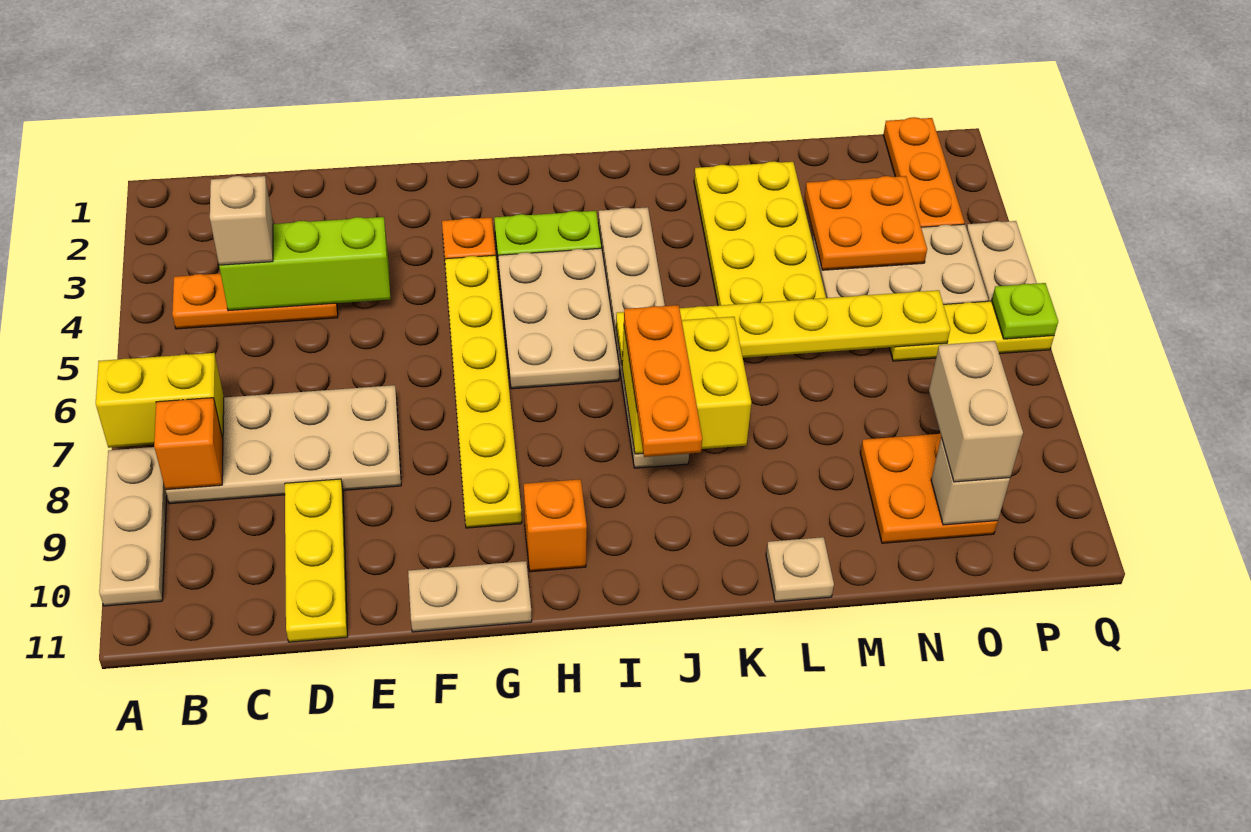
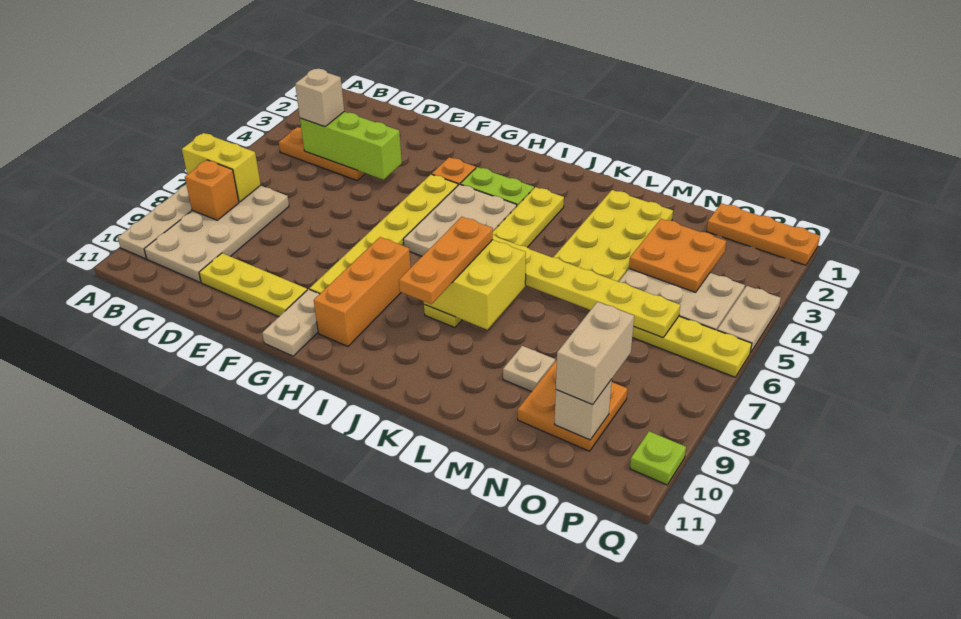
tan 2x4 plate [166,385,401,504] -> tan 2x4 plate turned to [144,185,289,282]
yellow 1x3 plate [285,479,348,642] -> yellow 1x3 plate turned to [199,253,307,317]
tan 1x2 plate [408,561,532,632] -> tan 1x2 plate turned to [262,289,319,356]
orange 1x1 brick [524,479,587,572] -> orange 1x3 brick [314,237,411,346]
tan 1x6 plate [598,207,689,468] -> yellow 1x6 plate [424,187,564,327]
tan 1x1 plate [766,537,834,602] -> tan 1x1 plate moved to [503,346,555,392]
orange 1x3 plate [883,117,965,227] -> orange 1x3 plate turned to [707,203,820,265]
lime 1x1 plate [992,283,1058,339] -> lime 1x1 plate moved to [630,431,686,485]

